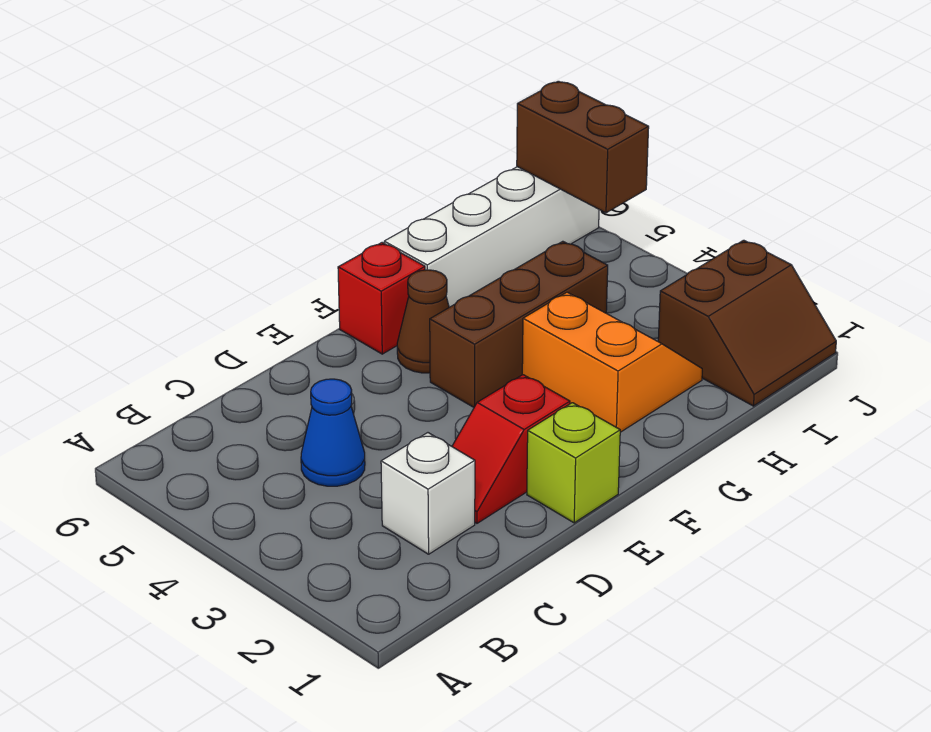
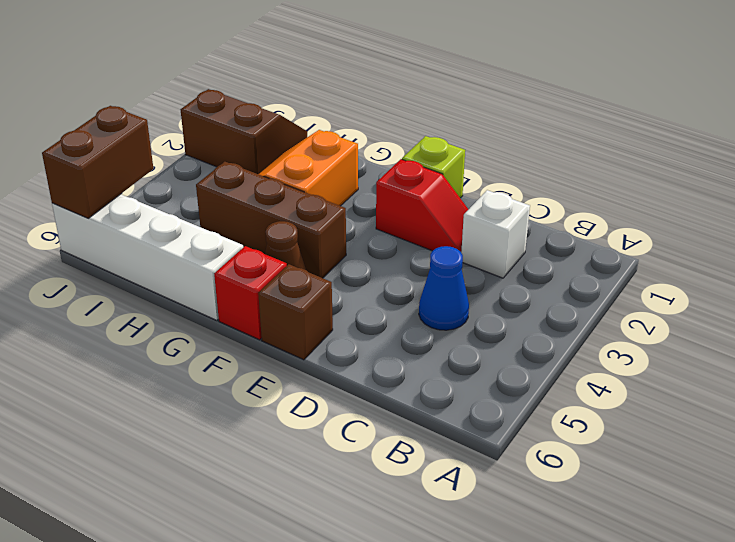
none -> brown 1x1 brick [258,264,333,360]

